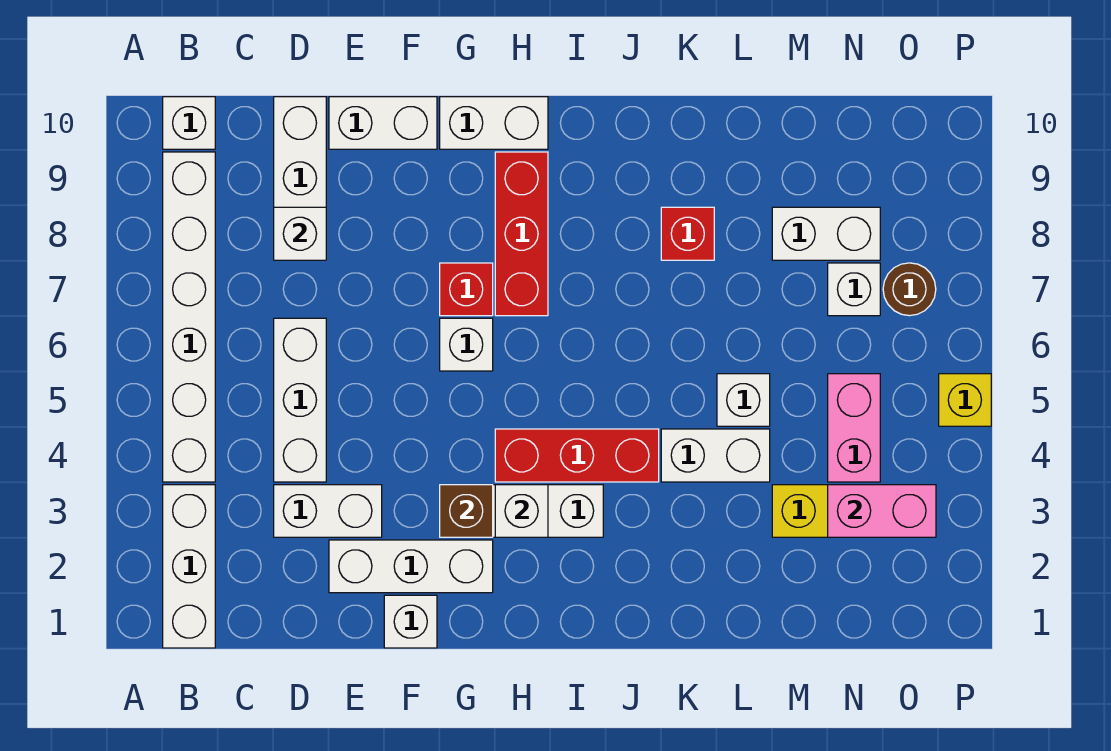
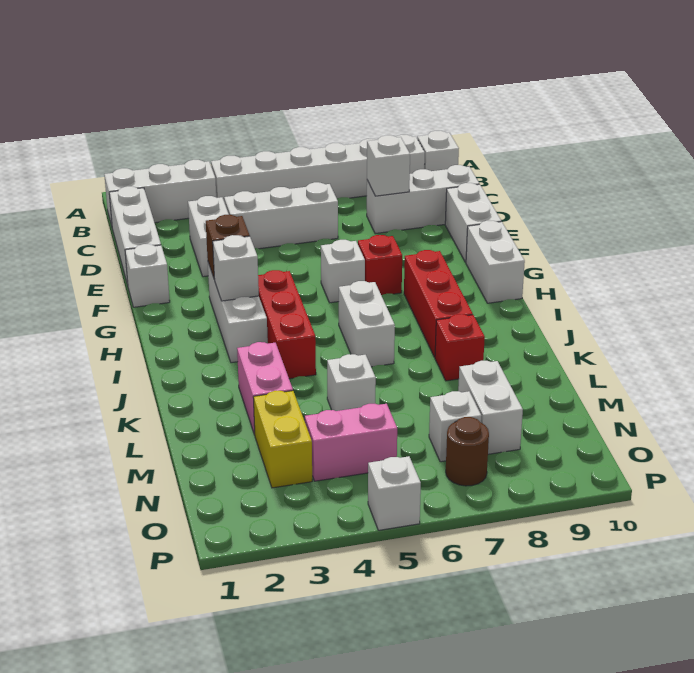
white 1x3 brick [329,540,493,593] -> white 1x3 brick moved to [109,186,161,285]
red 1x3 brick [495,152,548,316] -> red 1x3 brick turned to [404,250,473,357]
white 1x2 brick [661,429,770,482] -> white 1x2 brick moved to [339,281,395,367]
pink 1x2 brick [828,485,936,537] -> pink 1x2 brick moved to [237,342,293,435]
yellow 1x1 brick [939,374,991,426] -> white 1x1 brick [368,456,421,530]

